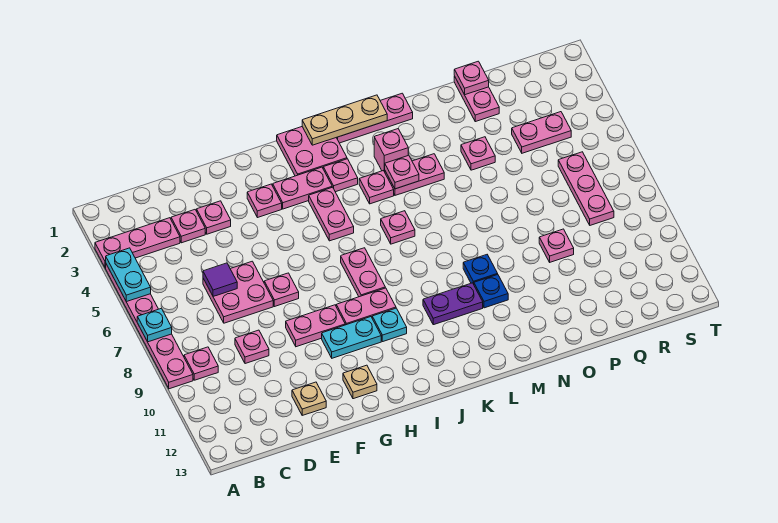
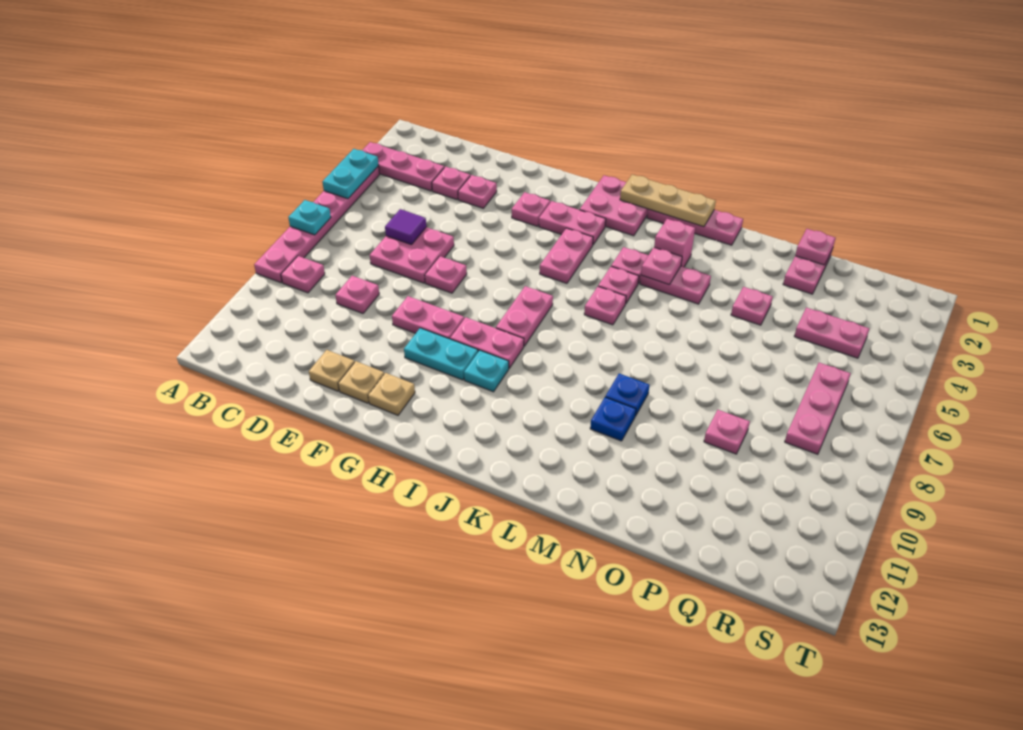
none -> tan 1x1 plate [338,361,384,403]
pink 1x1 plate [323,159,358,192] -> pink 1x1 plate moved to [598,267,639,303]
purple 1x2 plate [423,283,483,325] -> none

